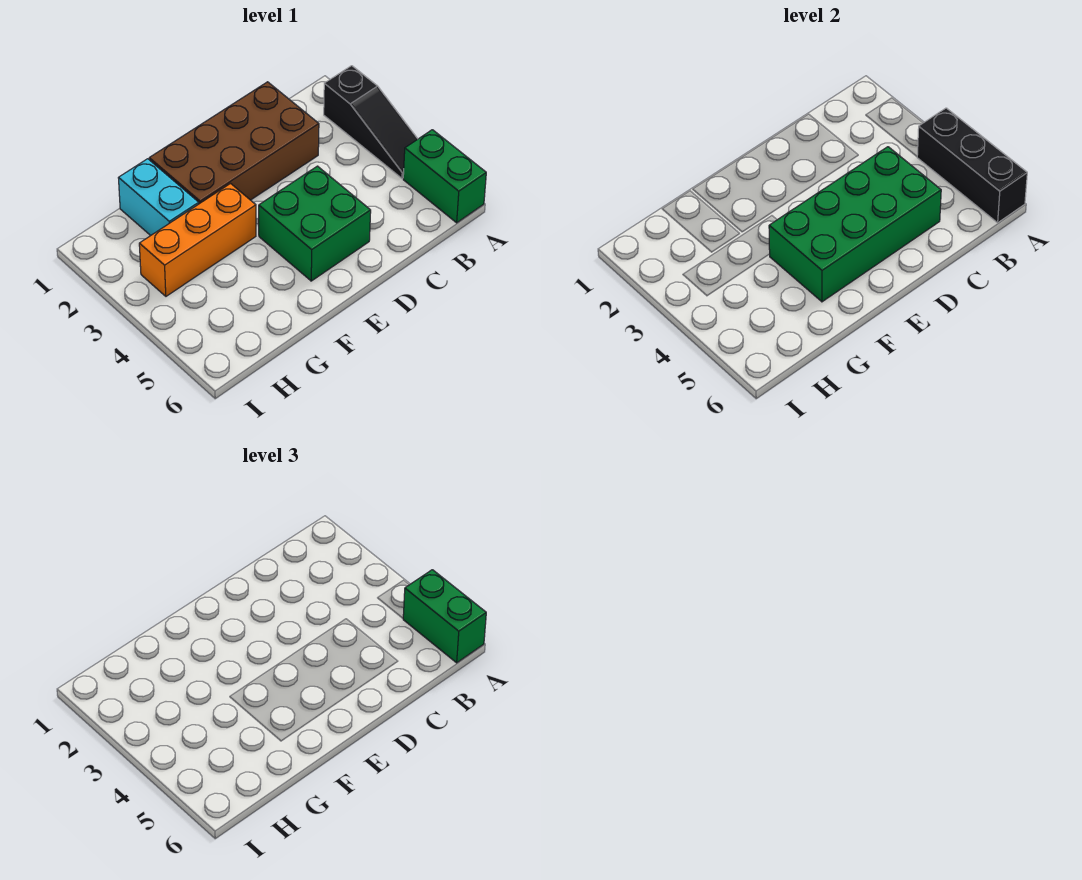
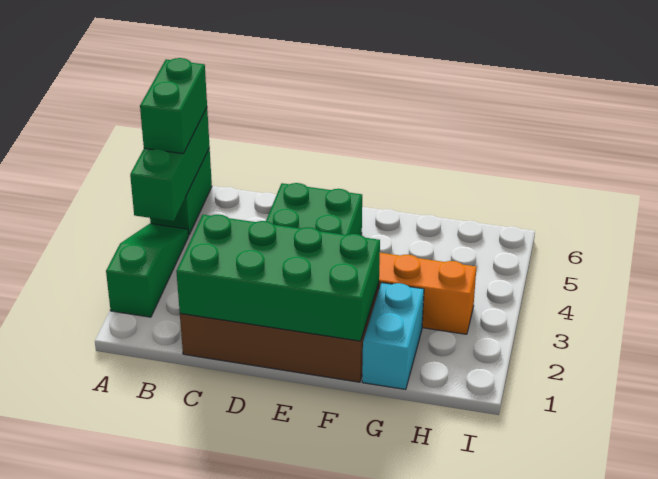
black 1x3 slope [324,66,417,178] -> green 1x3 slope [106,224,189,317]
black 1x3 brick [917,108,1027,223] -> green 1x3 brick [130,108,210,221]
green 2x4 brick [769,147,941,302] -> green 2x4 brick moved to [176,215,380,341]

